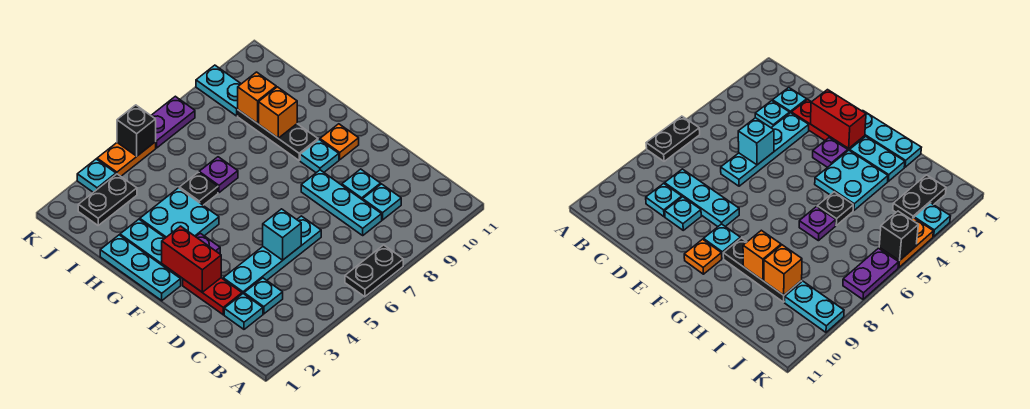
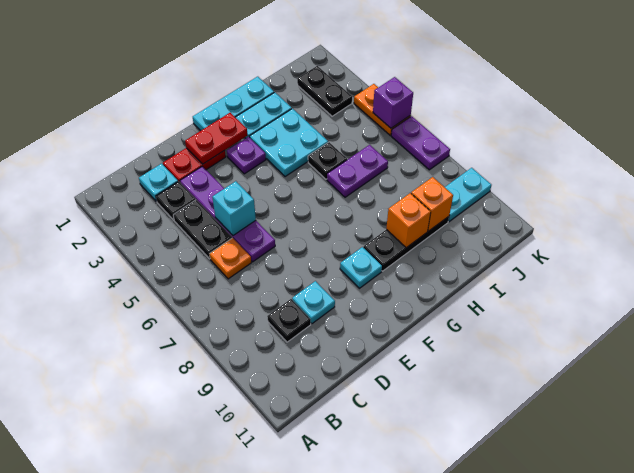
black 1x2 plate [345,245,403,297] -> black 1x2 plate moved to [173,200,232,259]
cyan 1x1 plate [244,278,283,314] -> black 1x1 plate [156,181,196,220]
cyan 1x3 plate [301,170,382,235] -> none
cyan 1x1 plate [363,184,401,220] -> black 1x1 plate [267,299,311,342]
cyan 1x4 plate [223,216,321,294] -> purple 1x4 plate [180,166,275,262]
red 1x2 brick [162,226,221,292] -> red 1x2 plate [185,113,248,164]
orange 1x1 plate [320,124,359,160] -> orange 1x1 plate moved to [210,238,251,279]
purple 1x1 plate [199,157,238,193] -> purple 1x2 plate [327,145,388,197]
cyan 1x1 plate [77,159,116,192] -> none
black 1x1 brick [117,105,156,156] -> purple 1x1 brick [373,77,413,128]

